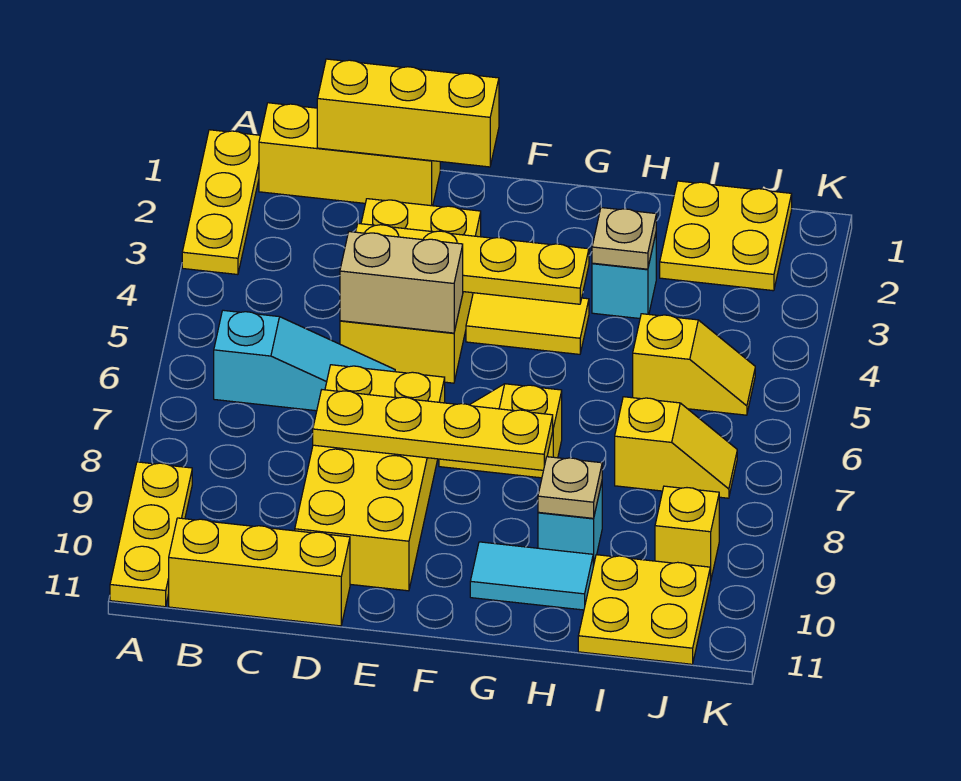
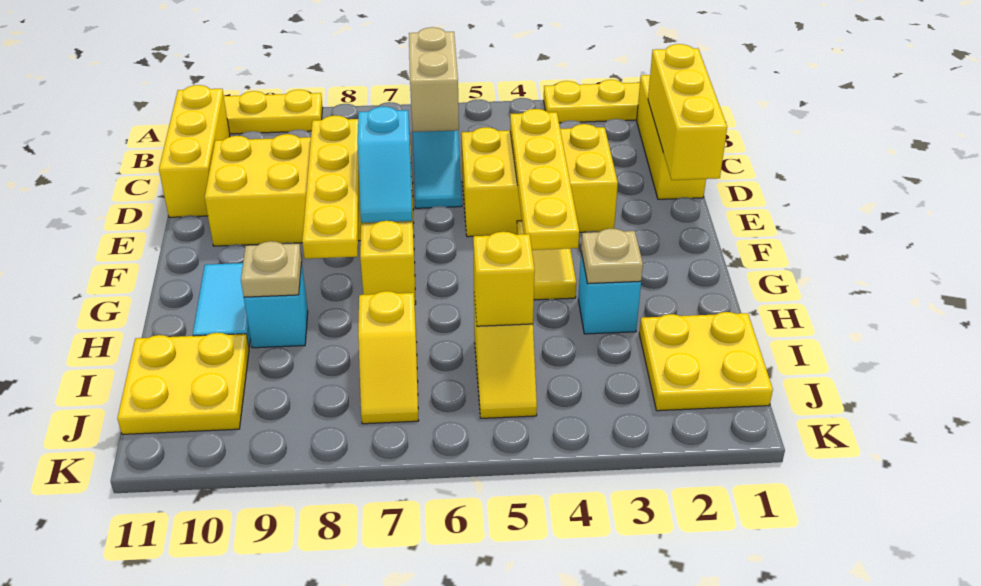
tan 1x2 brick [340,232,463,333] -> tan 1x2 brick moved to [409,27,459,132]
none -> cyan 1x2 slope [358,107,412,223]
yellow 1x1 brick [655,486,719,581] -> yellow 1x1 brick moved to [473,232,535,326]

